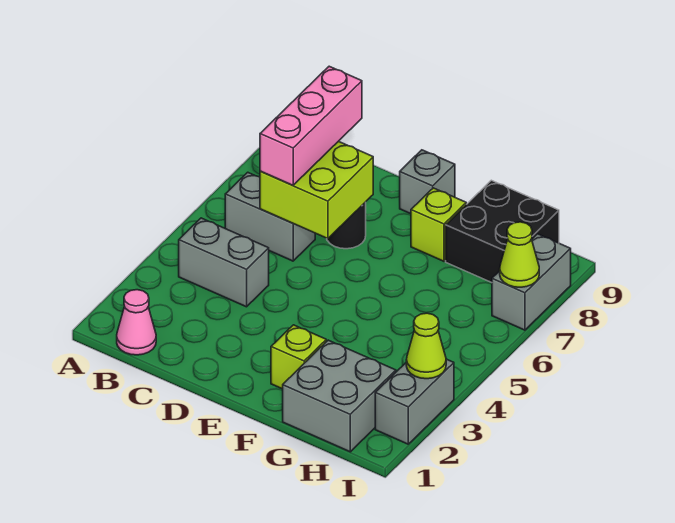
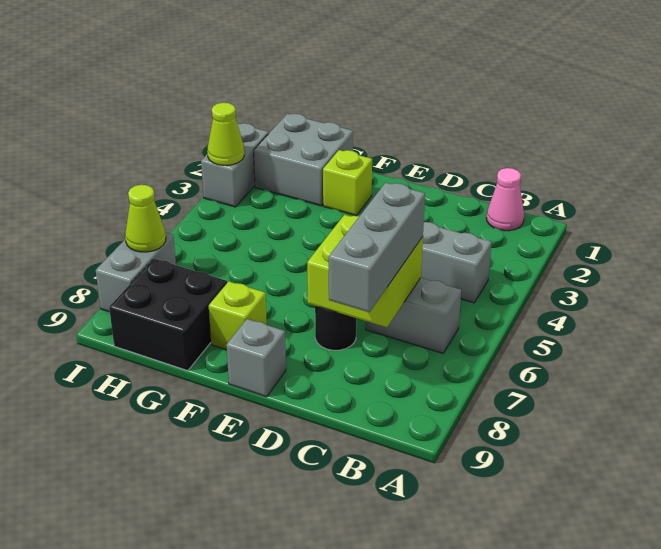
pink 1x3 brick [260,66,362,185] -> grey 1x3 brick [329,182,425,312]

